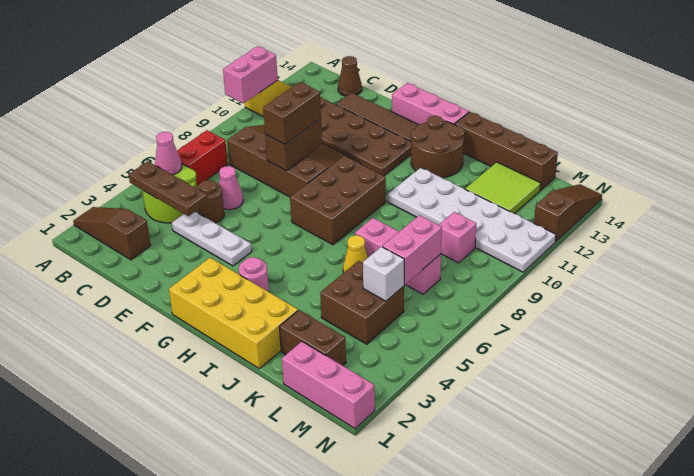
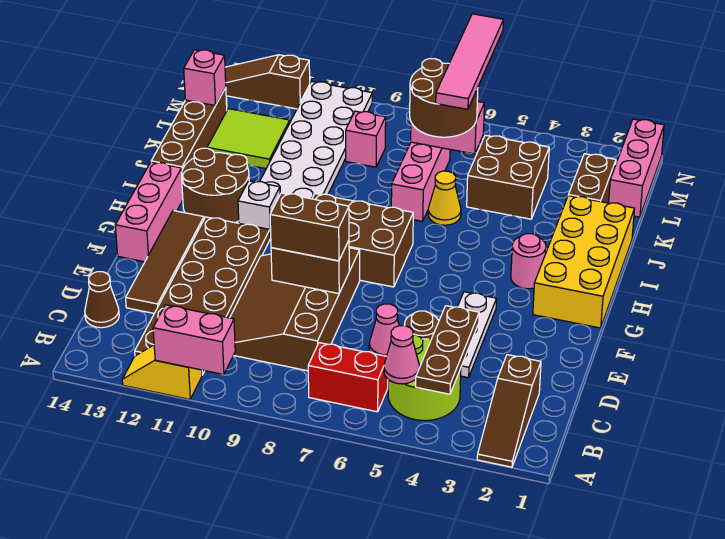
none -> brown 2x2 round brick [410,59,478,137]
none -> pink 1x4 tile [436,14,503,109]
white 1x1 brick [363,247,404,301] -> white 1x1 brick moved to [238,181,280,238]
none -> pink 1x1 brick [184,50,226,106]

